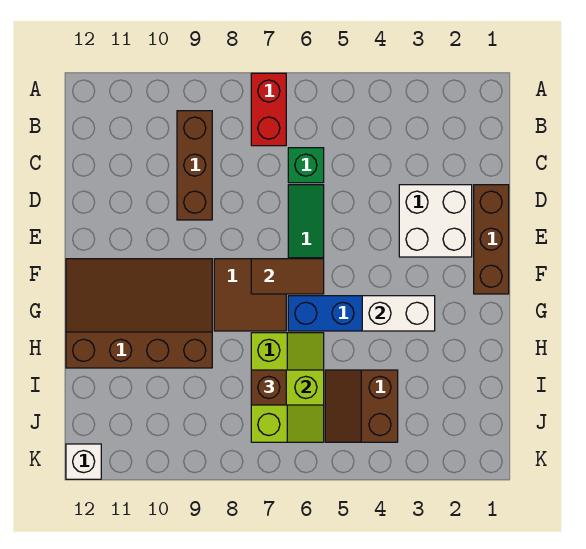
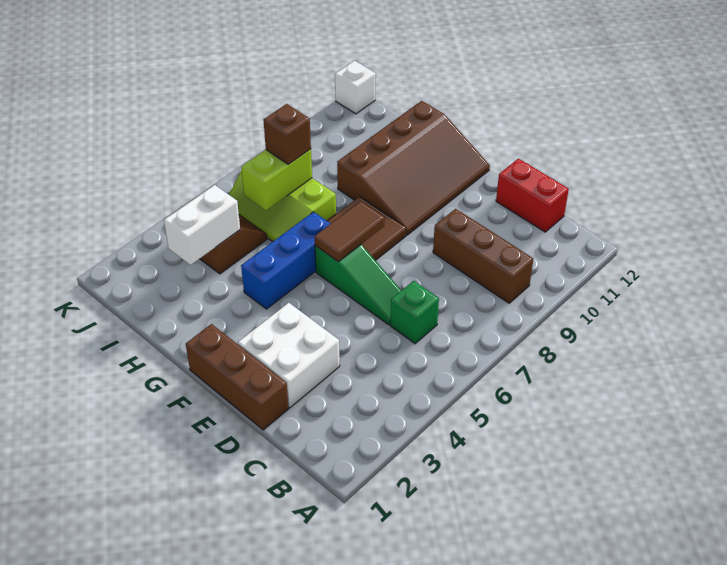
red 1x2 brick [251,73,286,146] -> red 1x2 brick moved to [496,159,569,232]
white 1x2 brick [362,296,435,331] -> white 1x2 brick moved to [164,185,240,265]

